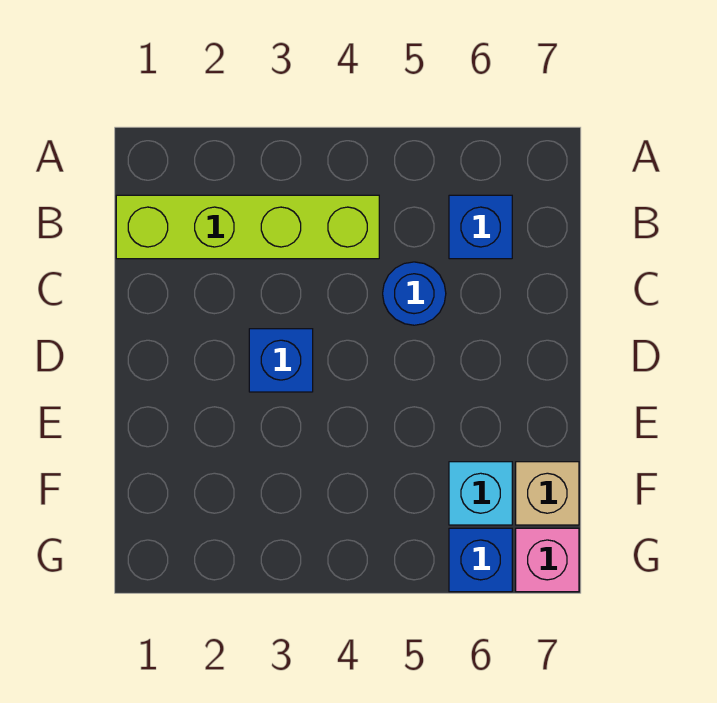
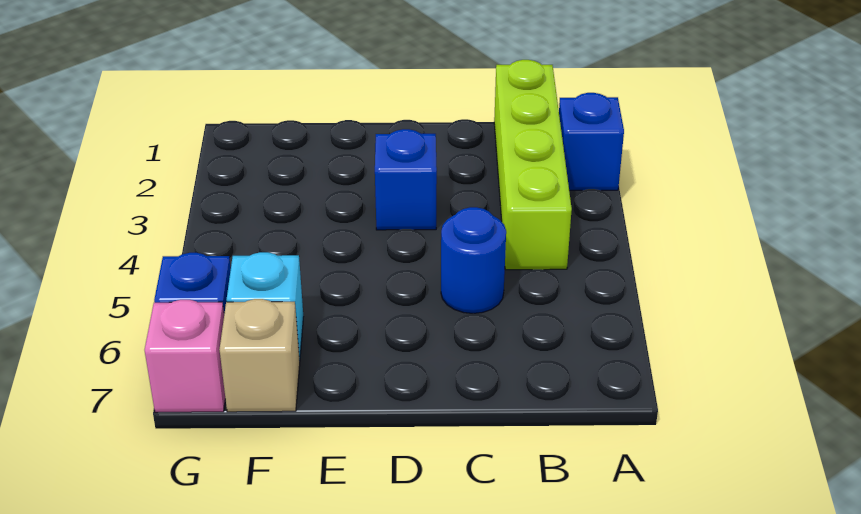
blue 1x1 brick [449,195,512,259] -> blue 1x1 brick moved to [559,93,624,190]

